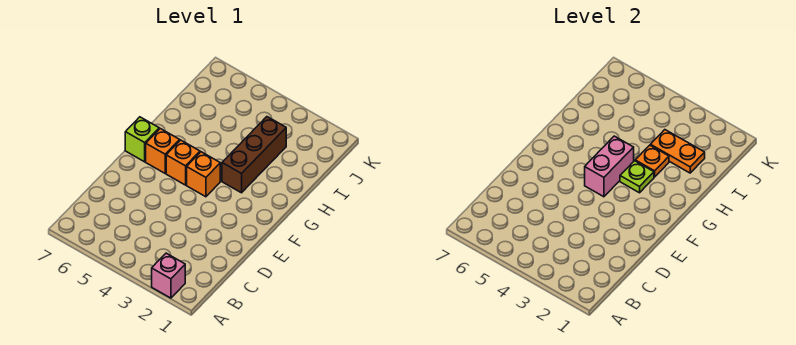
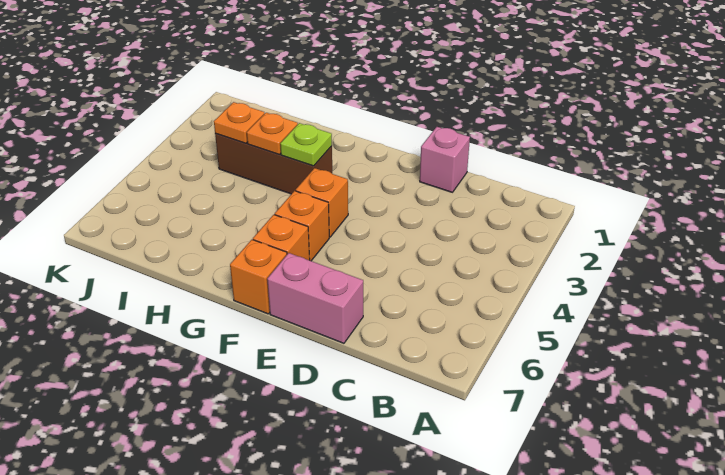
pink 1x1 brick [152,253,185,298] -> pink 1x1 brick moved to [420,127,470,192]
pink 1x2 brick [585,136,634,197] -> pink 1x2 brick moved to [267,253,363,343]
lime 1x1 brick [125,117,159,162] -> orange 1x1 brick [230,240,287,314]
orange 1x2 plate [651,130,705,173] -> orange 1x1 plate [214,102,265,143]

